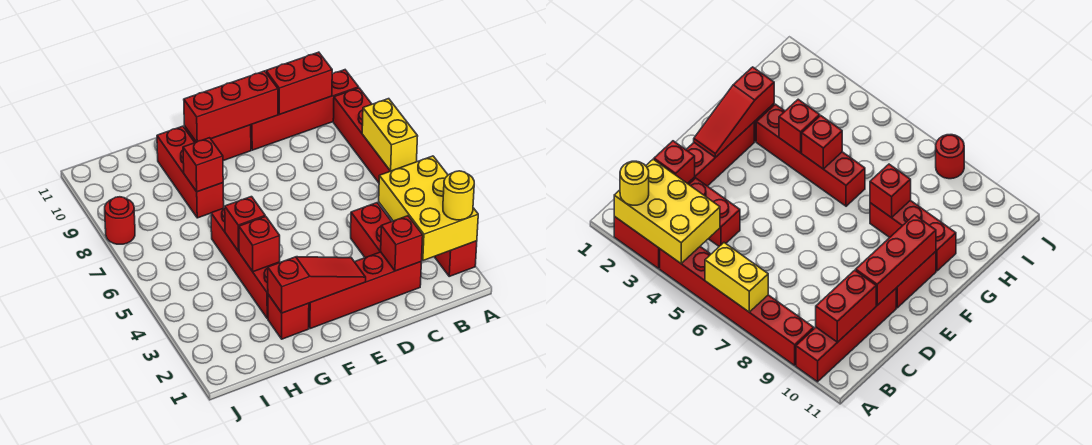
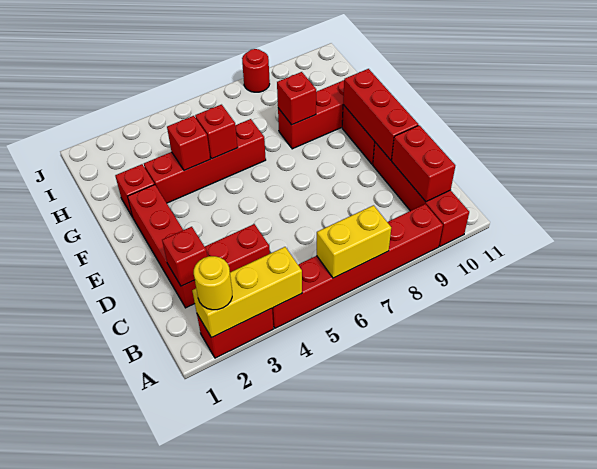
yellow 2x3 brick [379,156,478,260] -> yellow 1x3 brick [192,247,302,338]
red 1x3 slope [268,257,366,313] -> none

